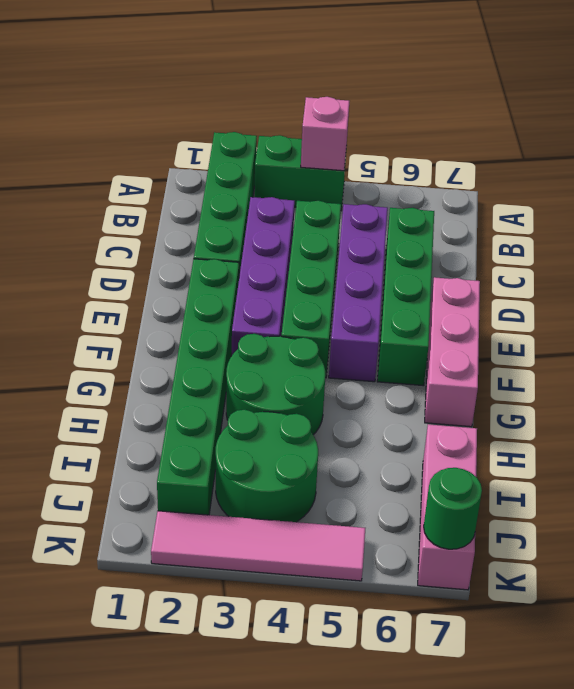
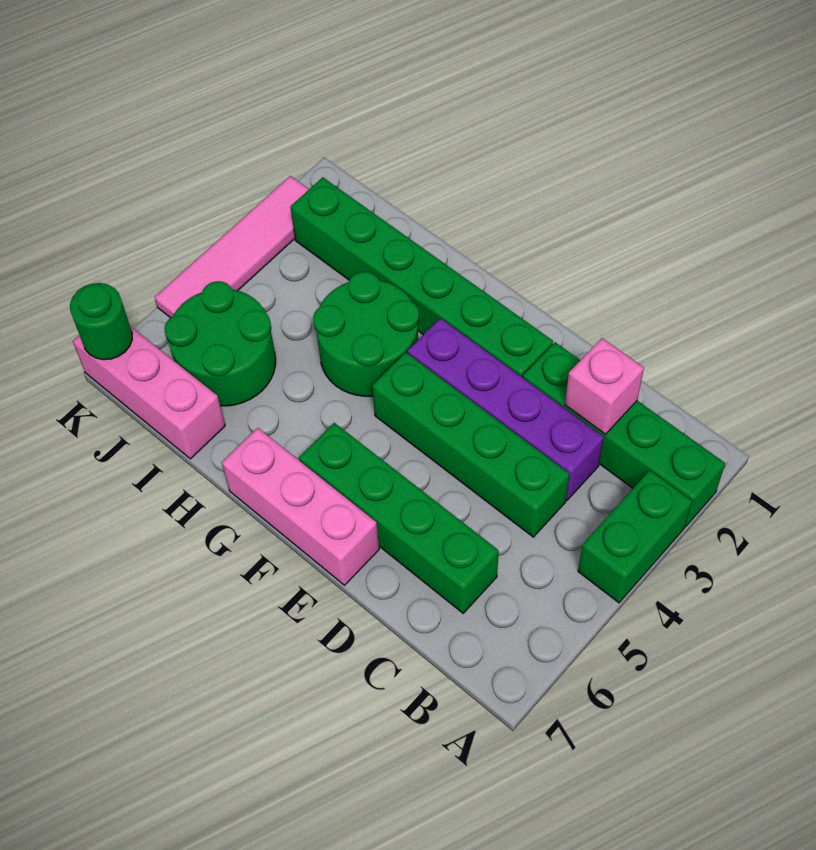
pink 1x1 brick [301,97,349,171] -> pink 1x1 brick moved to [565,338,644,434]
purple 1x4 brick [329,204,388,382] -> none
green 2x2 round brick [216,410,318,522] -> green 2x2 round brick moved to [165,281,276,406]

